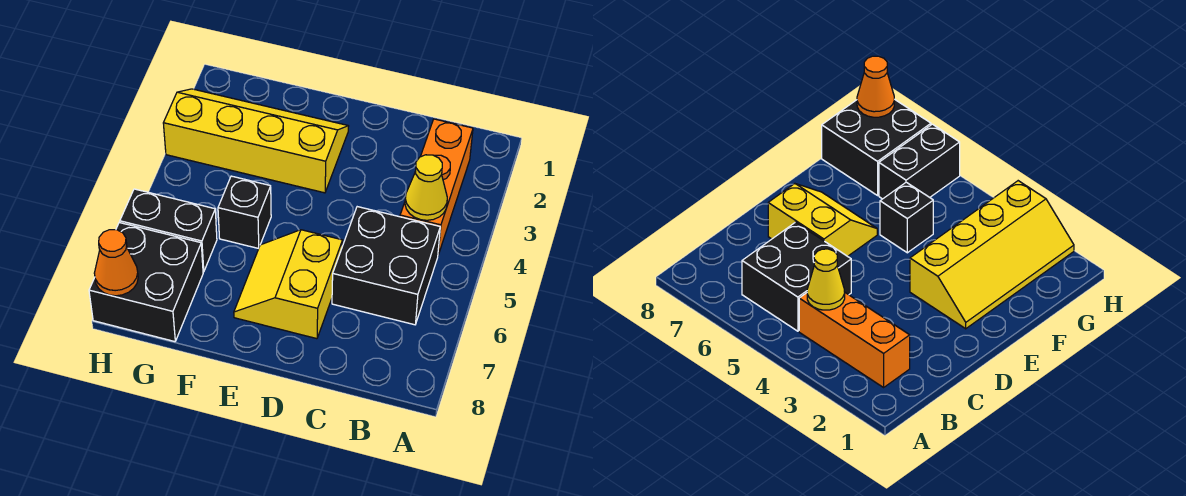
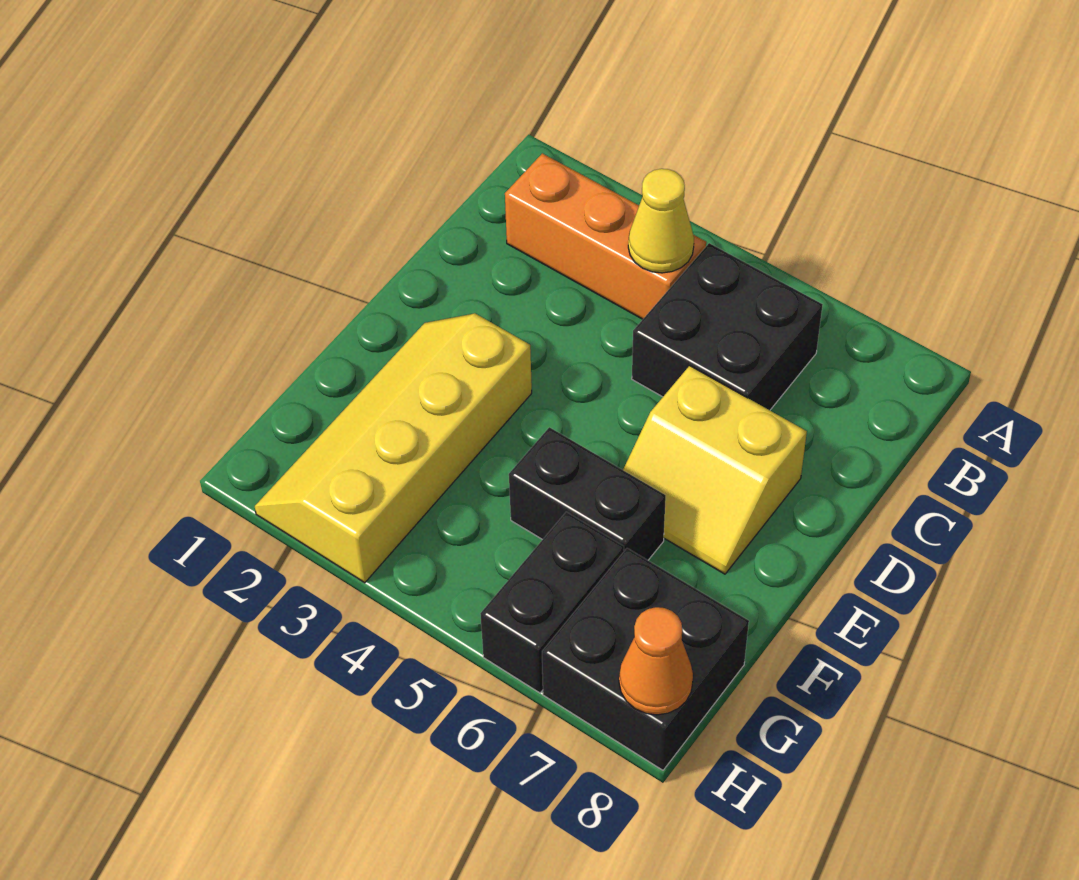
black 1x1 brick [218,176,271,249] -> black 1x2 brick [509,427,666,560]

